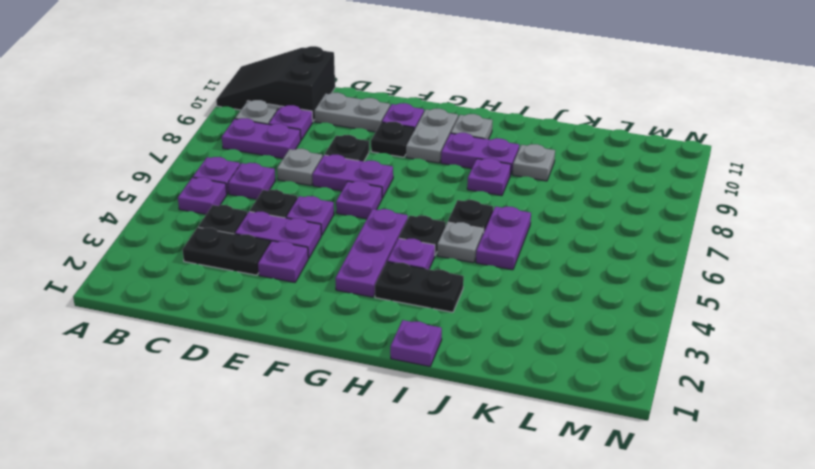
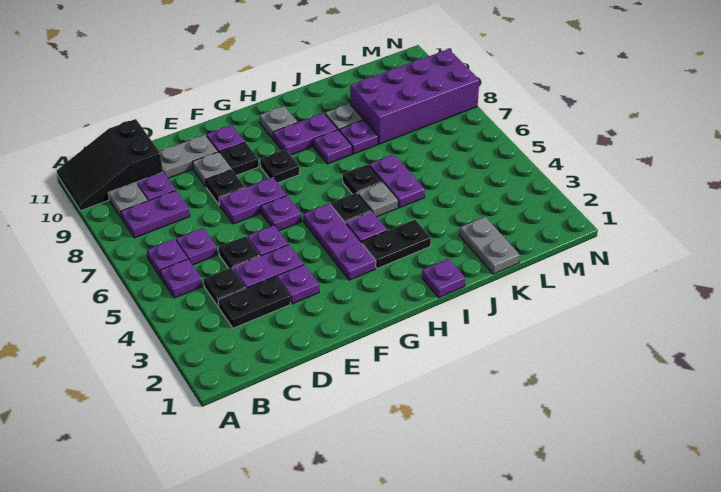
grey 1x1 plate [277,149,322,186] -> grey 1x1 plate moved to [192,152,231,187]
none -> black 1x1 plate [260,149,300,183]
grey 1x2 plate [406,109,458,163] -> grey 1x2 plate moved to [459,217,520,274]
none -> purple 1x1 plate [339,120,378,154]
none -> purple 2x4 brick [350,49,479,144]

